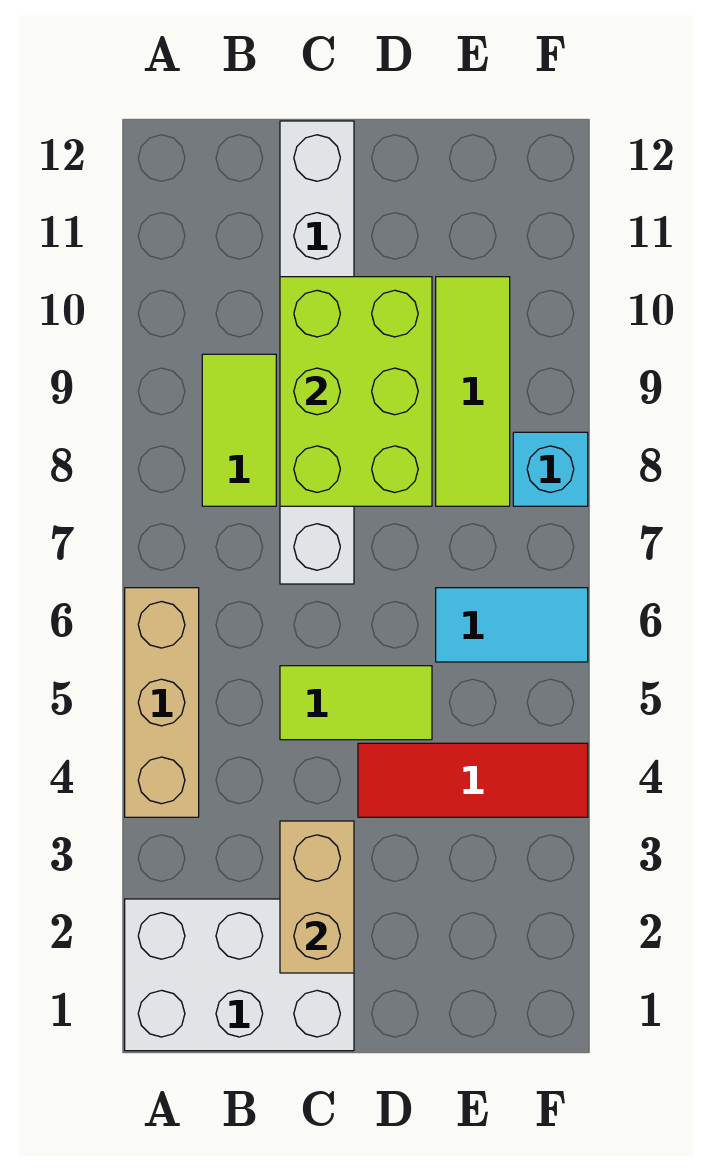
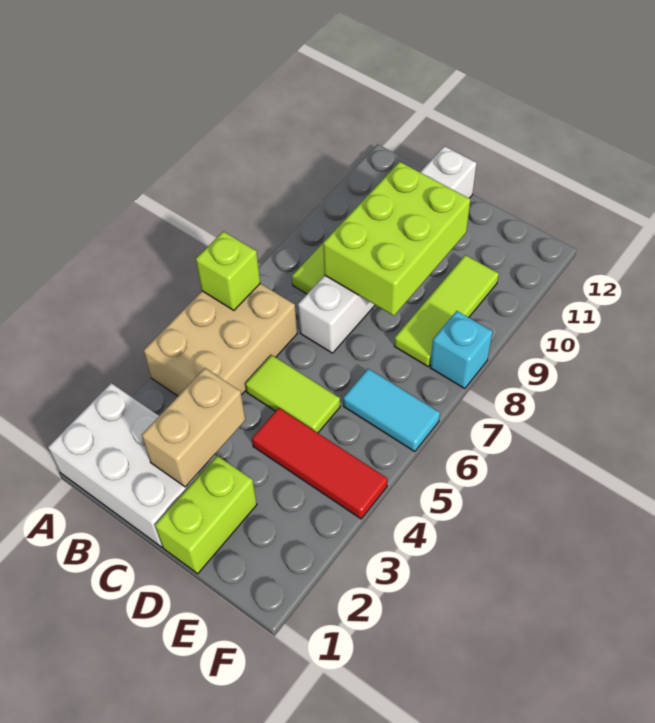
tan 1x3 brick [125,588,199,817] -> tan 2x3 brick [144,284,297,396]
none -> lime 1x1 brick [196,231,260,310]
none -> lime 1x2 brick [155,456,257,574]

